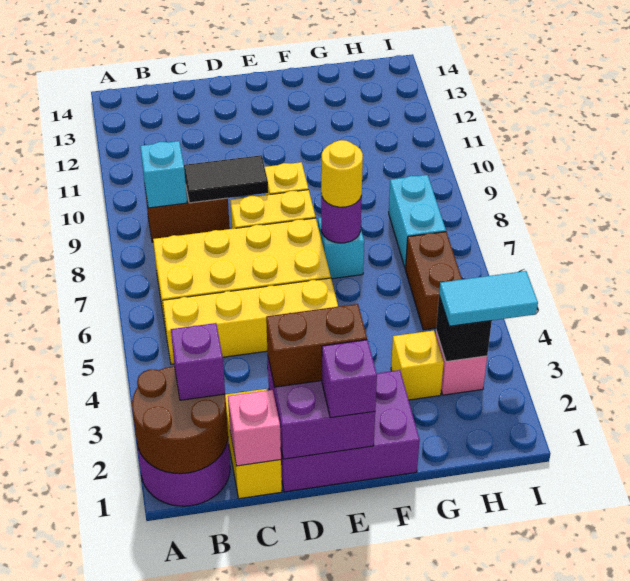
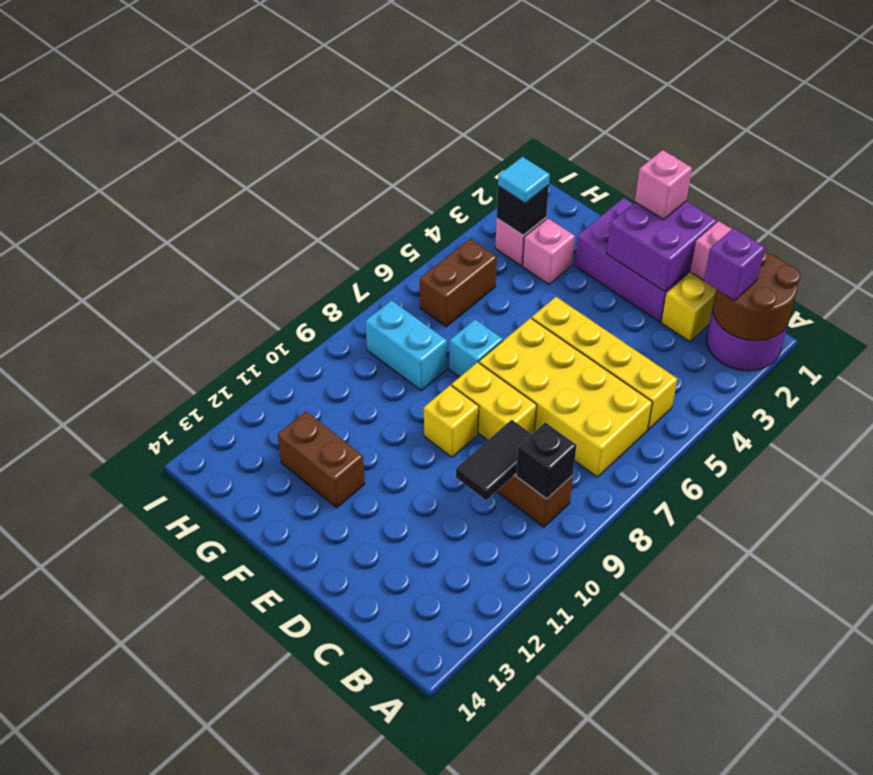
cyan 1x1 brick [140,141,187,208] -> black 1x1 brick [516,422,577,499]
black 1x2 tile [184,155,268,203] -> black 1x2 tile turned to [456,420,531,500]
brown 1x2 brick [266,304,367,387] -> brown 1x2 brick moved to [278,411,365,508]
purple 1x1 brick [322,340,377,418] -> pink 1x1 brick [635,150,692,220]
purple 1x1 round brick [321,194,362,243] -> none
yellow 1x1 round brick [321,140,363,207] -> none
yellow 1x1 brick [391,330,444,400] -> pink 1x1 brick [523,218,575,284]
cyan 1x2 tile [439,271,538,326] -> cyan 1x1 tile [498,157,550,203]
cyan 1x2 brick [389,175,446,269] -> cyan 1x2 brick turned to [365,300,447,390]

